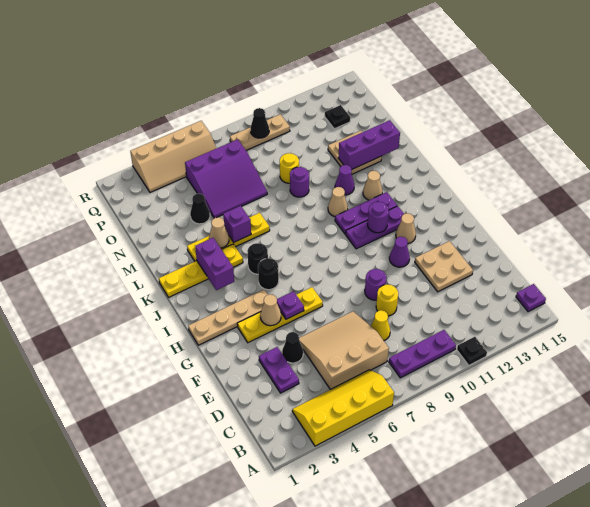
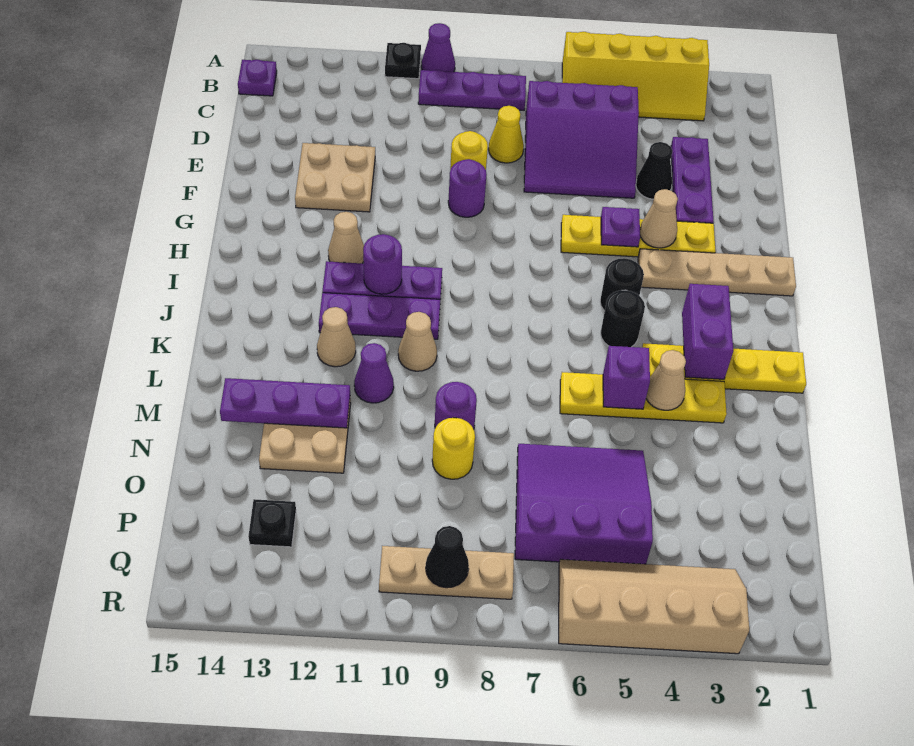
tan 3x3 slope [299,311,389,390] -> purple 3x3 slope [524,81,639,198]
purple 1x2 plate [259,347,299,393] -> purple 1x3 plate [671,137,714,223]
purple 1x1 cone [389,237,410,267] -> purple 1x1 cone moved to [421,23,455,72]
purple 1x3 brick [339,120,400,169] -> purple 1x3 plate [220,378,350,428]
black 1x1 cone [190,193,210,224] -> none

